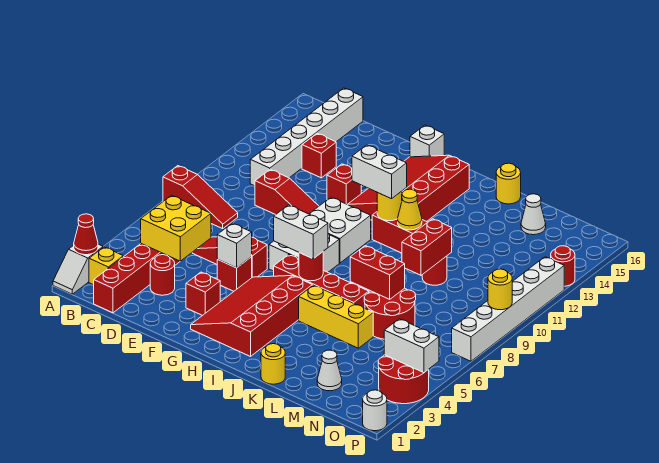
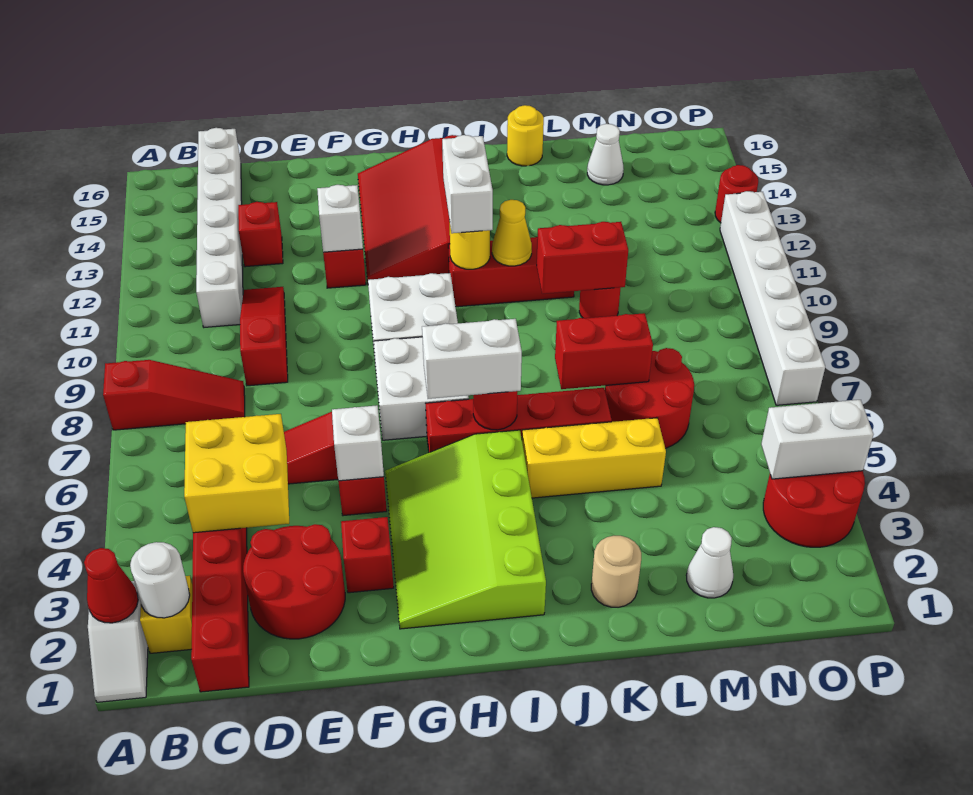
red 1x1 round brick [150,255,175,295] -> red 2x2 round brick [243,524,345,639]
red 1x3 slope [255,169,319,215] -> red 1x3 slope turned to [240,287,288,386]
red 3x4 slope [191,276,312,356] -> lime 3x4 slope [385,430,546,629]
white 1x1 brick [410,125,444,157] -> white 1x1 brick moved to [317,185,363,252]
white 1x2 brick [352,145,407,199] -> white 1x2 brick turned to [442,135,493,233]
yellow 1x1 round brick [261,344,285,384] -> none
none -> tan 1x1 round brick [591,536,641,607]
red 1x2 brick [402,219,452,275] -> red 1x2 brick turned to [537,222,628,294]
white 1x1 round brick [363,390,387,431] -> white 1x1 round brick moved to [130,542,190,618]
yellow 1x1 round brick [488,269,512,310] -> none

